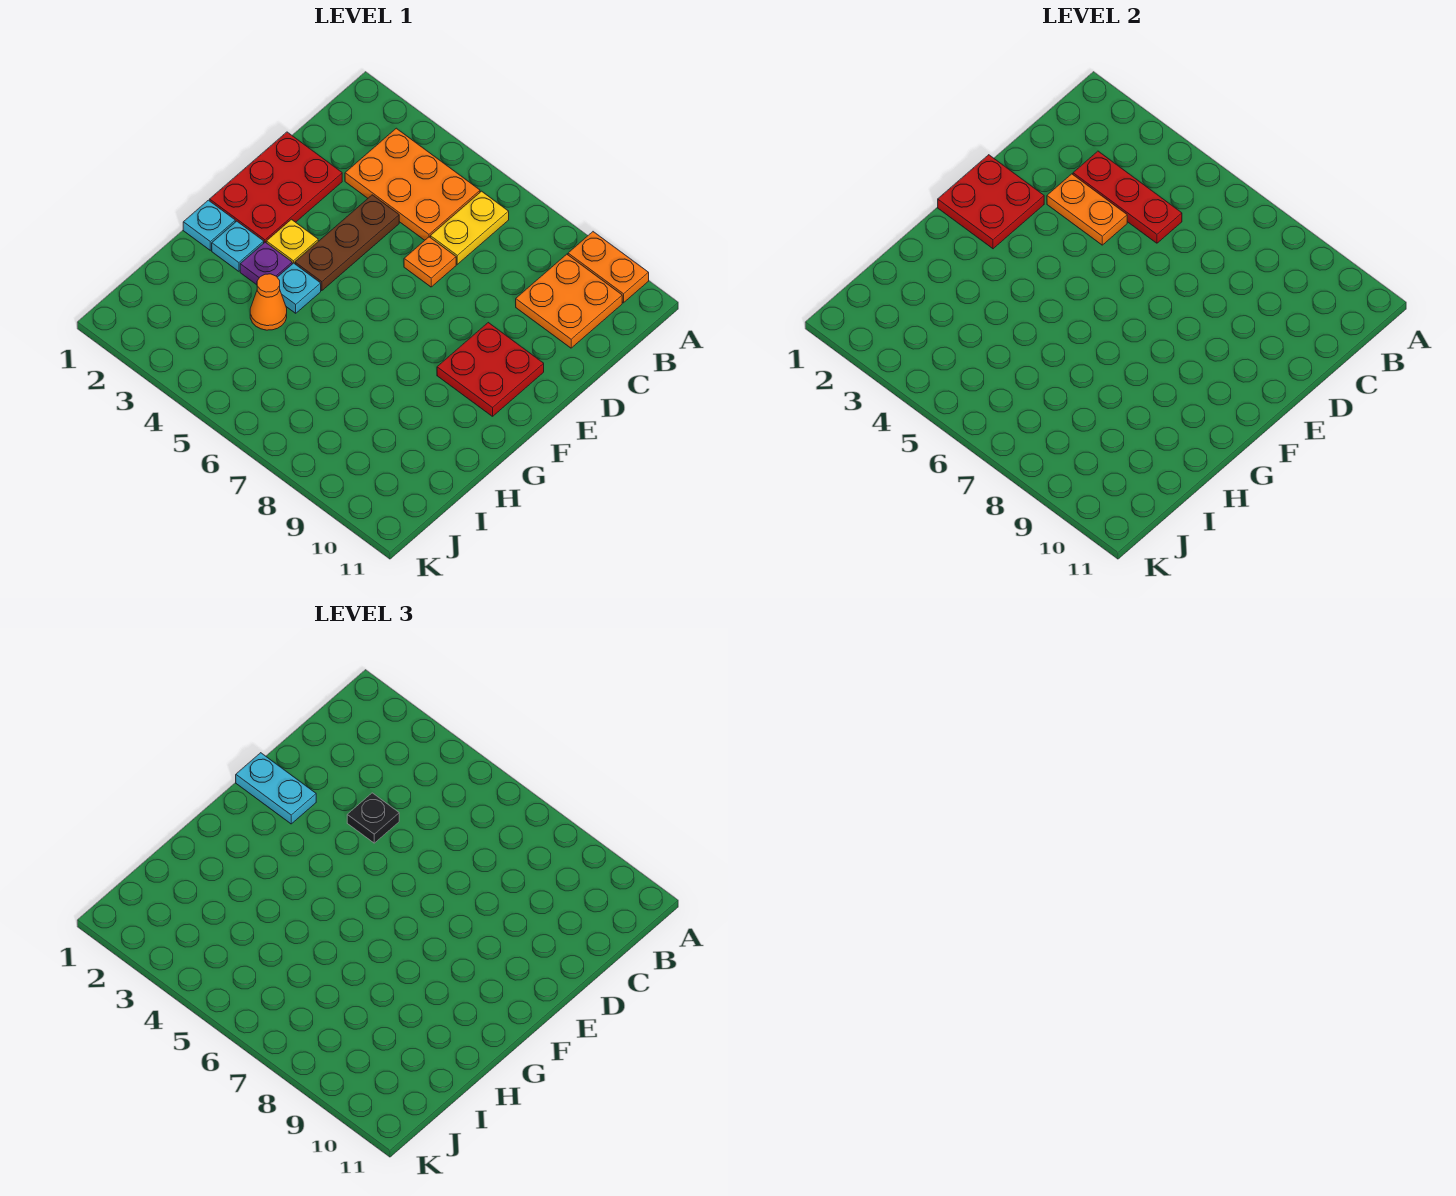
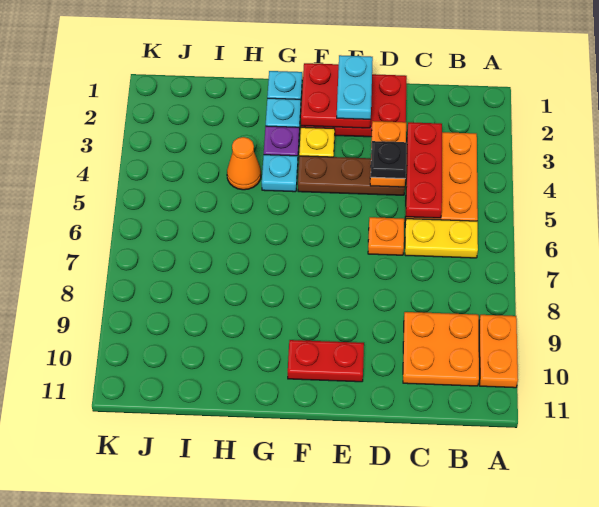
red 2x2 plate [437,323,544,416] -> red 1x2 plate [288,340,364,382]

